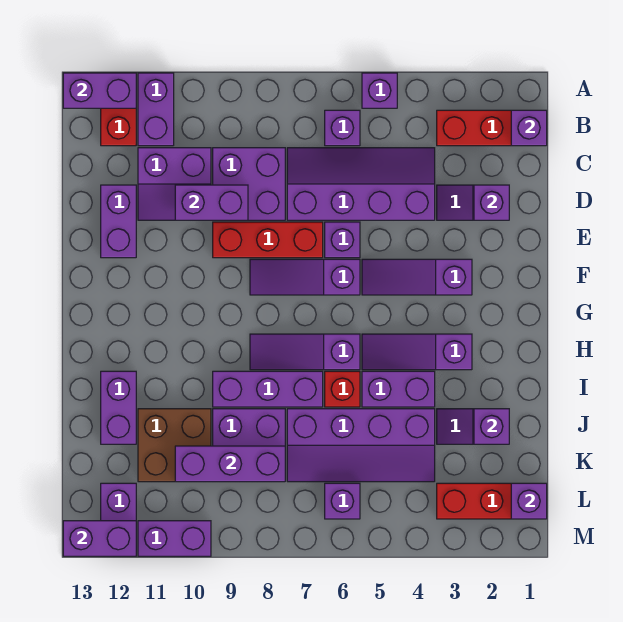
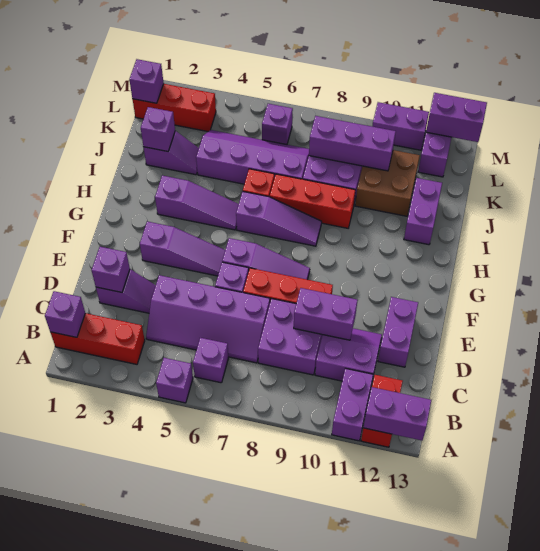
purple 1x2 brick [362,371,435,407] -> none
purple 1x3 brick [213,371,323,407] -> red 1x3 brick [270,174,355,228]

